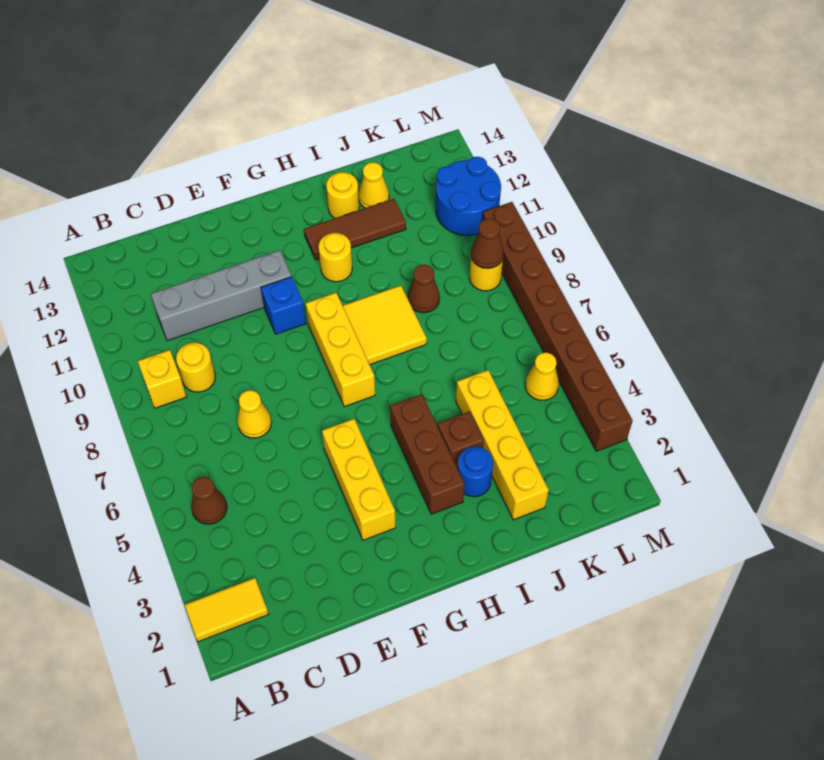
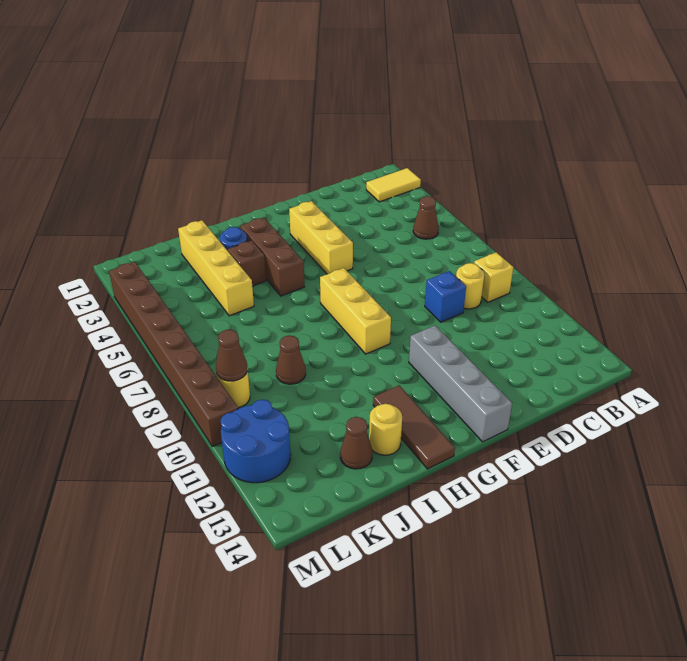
grey 1x4 brick [151,250,291,341] -> grey 1x4 brick turned to [409,326,512,442]
yellow 1x1 cone [237,390,272,438] -> none
blue 1x1 brick [261,277,306,334] -> blue 1x1 brick moved to [425,271,466,322]
yellow 2x2 tile [343,285,427,365] -> none
yellow 1x1 round brick [318,233,352,282] -> none
brown 1x3 tile [304,199,406,260] -> brown 1x3 tile turned to [373,385,455,469]
yellow 1x1 cone [358,162,389,208] -> brown 1x1 cone [340,417,373,469]
yellow 1x1 cone [525,352,559,400] -> none

